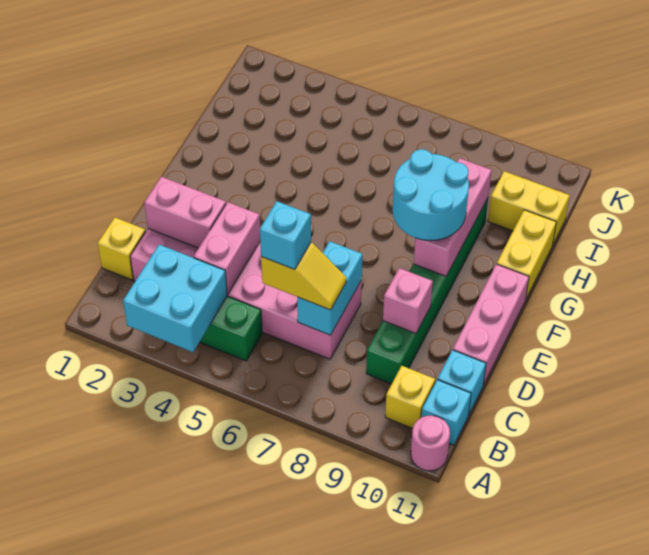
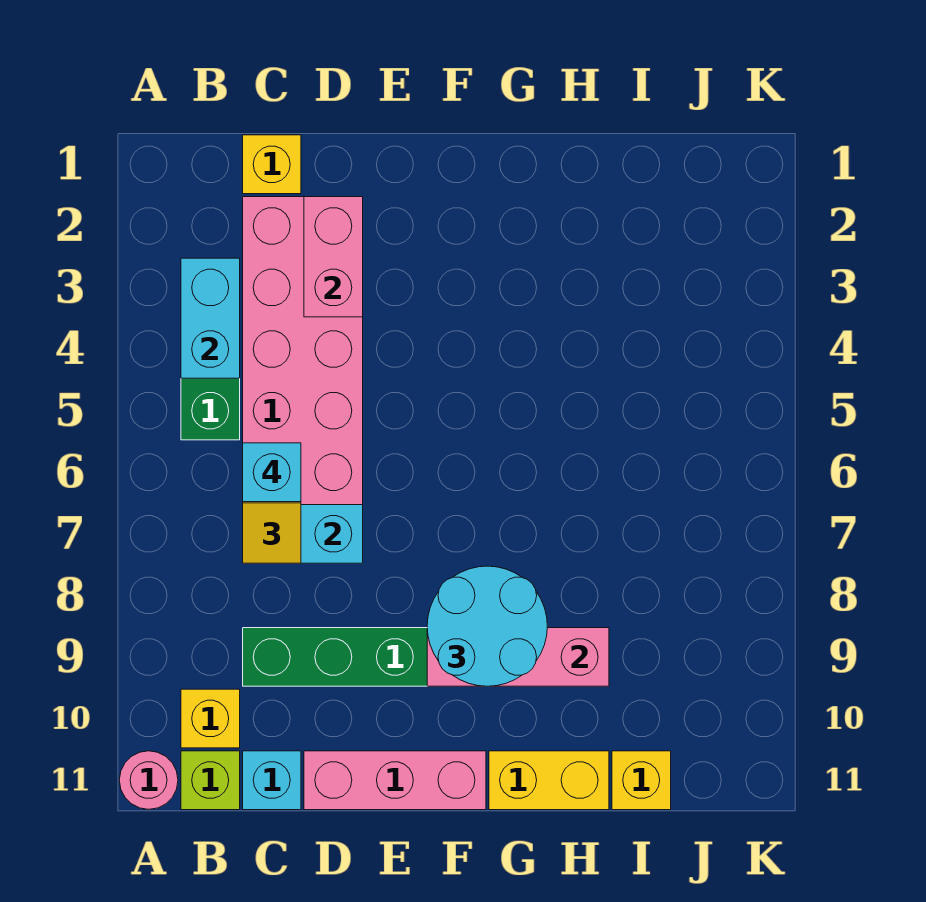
cyan 2x2 brick [123,245,227,352] -> cyan 1x2 brick [181,258,240,378]
cyan 1x1 brick [422,380,471,445] -> lime 1x1 brick [181,751,240,810]
pink 1x2 brick [194,202,260,294] -> none
pink 1x1 brick [383,268,433,333] -> none
yellow 1x2 brick [488,171,570,246] -> yellow 1x1 brick [612,751,671,810]

